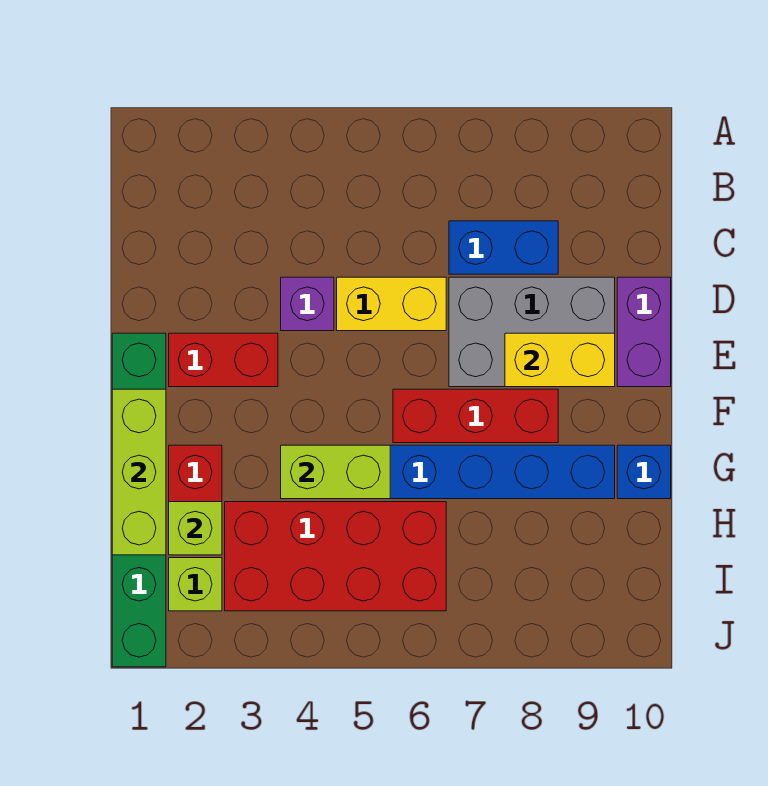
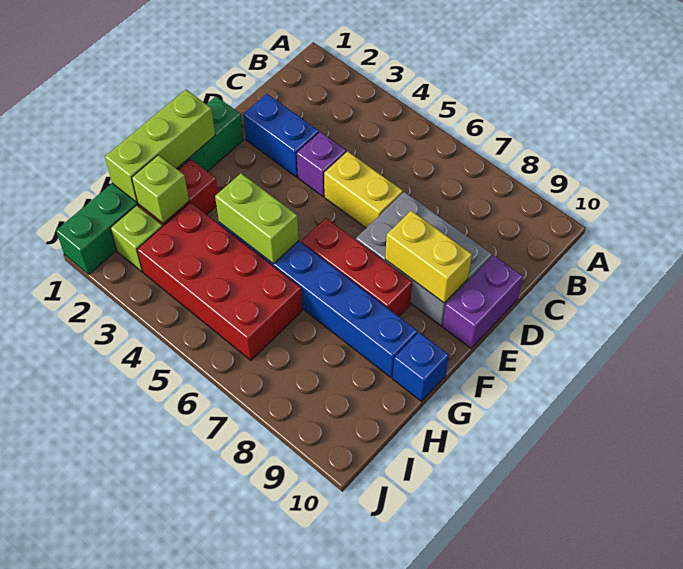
blue 1x2 brick [449,221,558,274] -> blue 1x2 brick moved to [243,94,319,177]
red 1x2 brick [169,333,278,387] -> none

